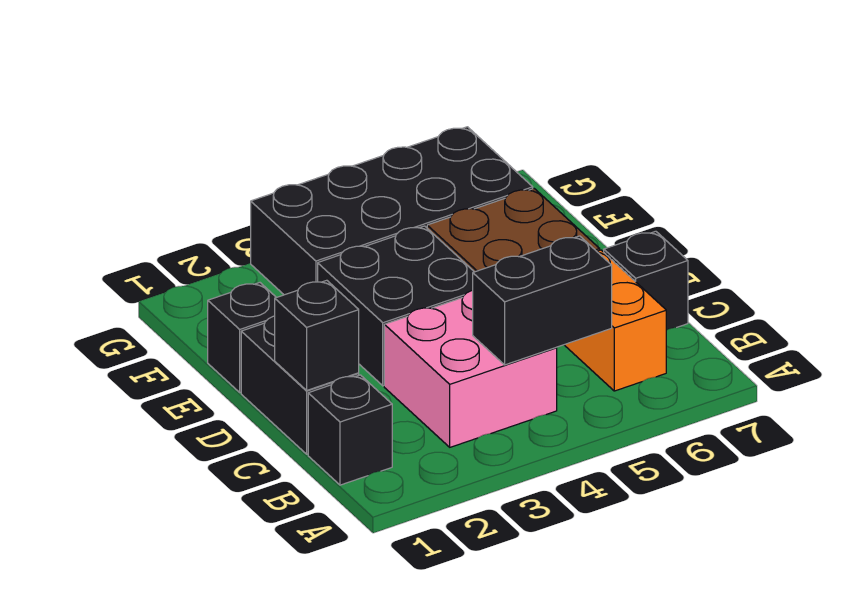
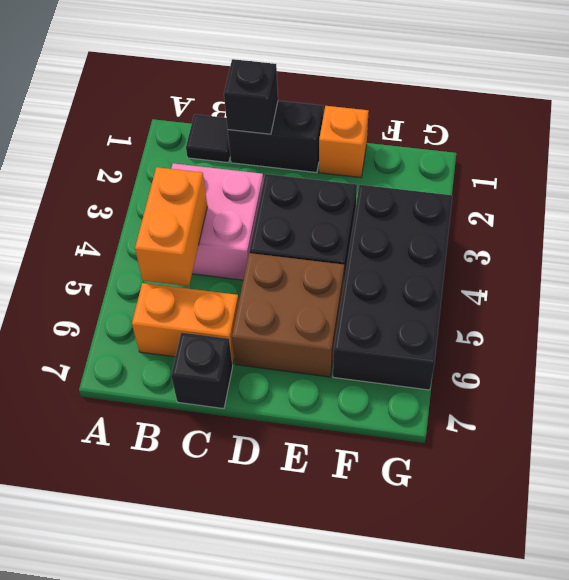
black 1x1 brick [308,375,392,485] -> black 1x1 tile [186,114,230,163]
black 1x2 brick [473,236,612,365] -> orange 1x2 brick [135,167,207,286]
black 1x1 brick [208,283,276,392] -> orange 1x1 brick [319,106,369,178]

